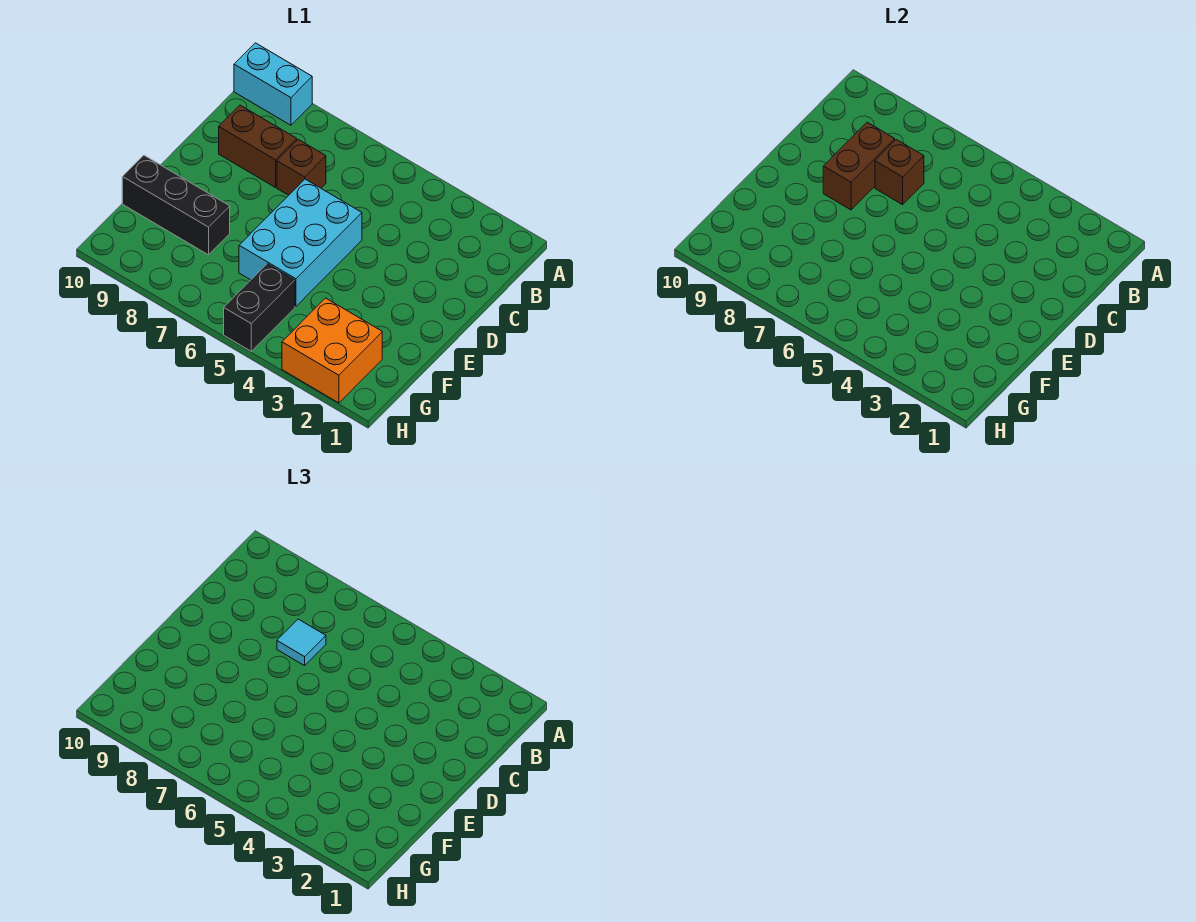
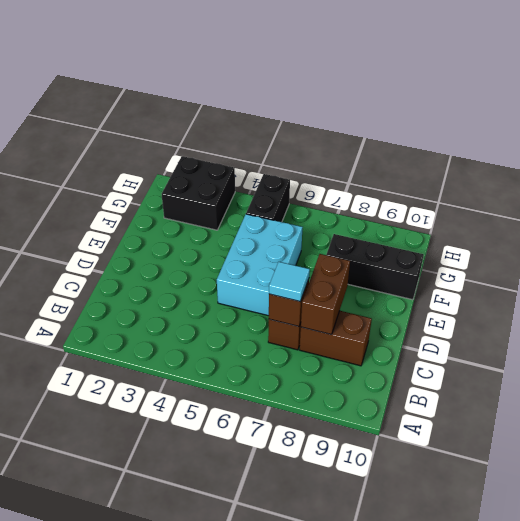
cyan 1x2 brick [234,43,312,125] -> none
orange 2x2 brick [282,298,382,403] -> black 2x2 brick [162,156,235,230]

